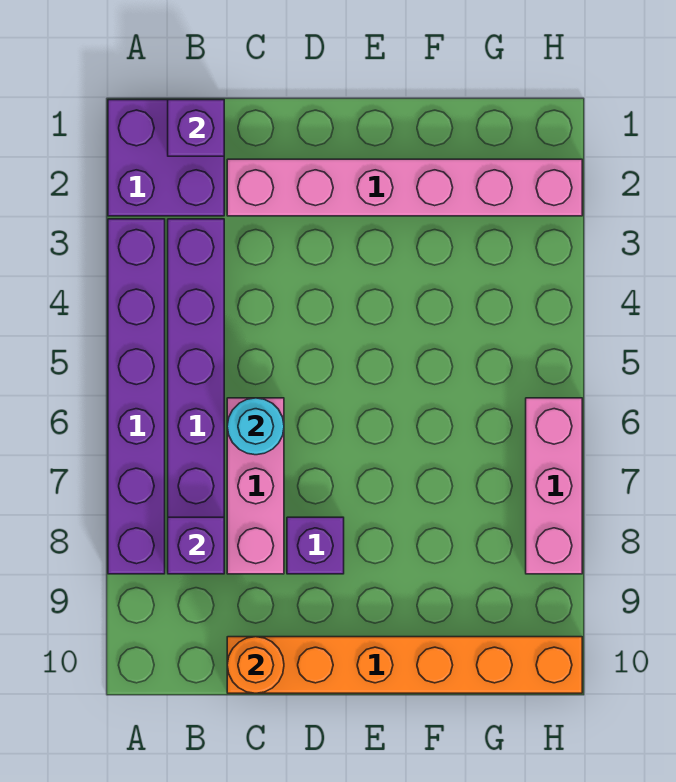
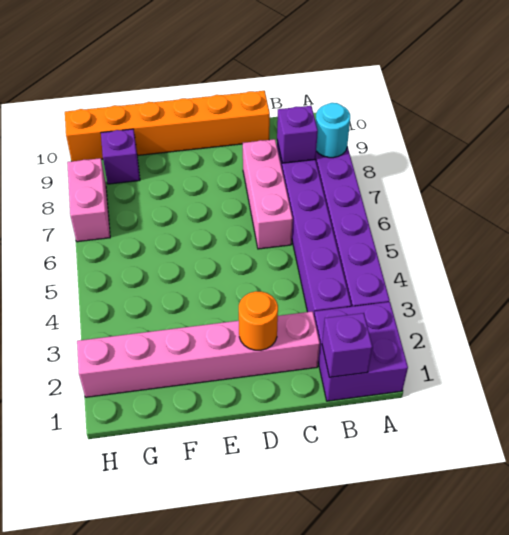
cyan 1x1 round brick [227,398,284,455] -> cyan 1x1 round brick moved to [316,103,350,158]
orange 1x1 round brick [227,637,284,693] -> orange 1x1 round brick moved to [239,291,278,350]
purple 1x1 brick [287,517,344,574] -> purple 1x1 brick moved to [101,129,140,184]
pink 1x3 brick [526,398,582,574] -> pink 1x2 brick [67,158,110,242]

